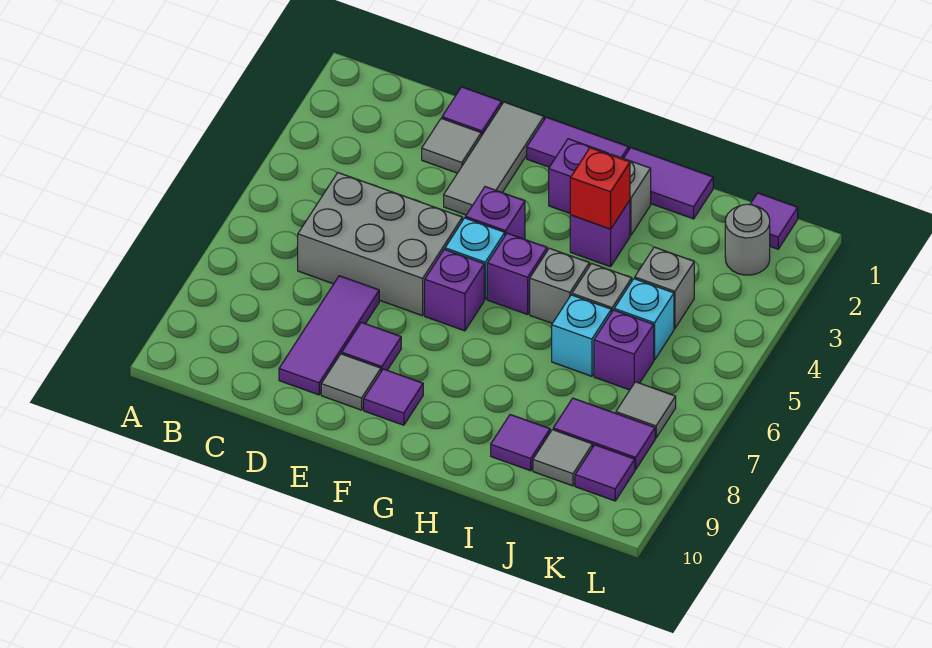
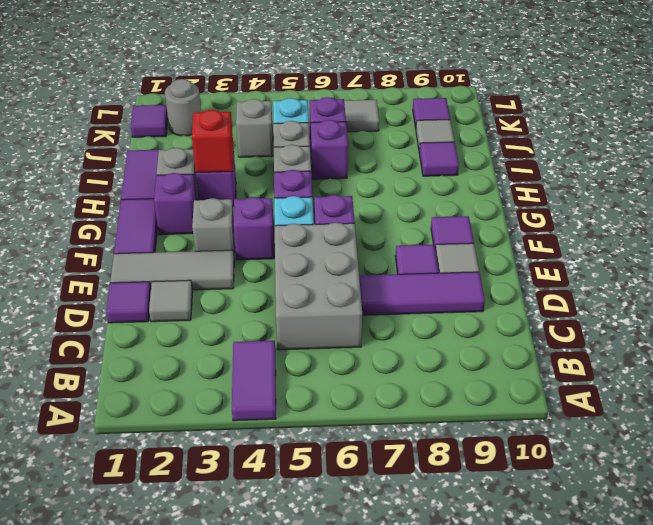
none -> grey 1x1 brick [192,198,235,254]
cyan 1x1 brick [552,295,611,376] -> purple 1x1 brick [311,120,348,179]
purple 1x2 tile [553,398,655,469] -> purple 1x2 tile moved to [232,341,276,421]

